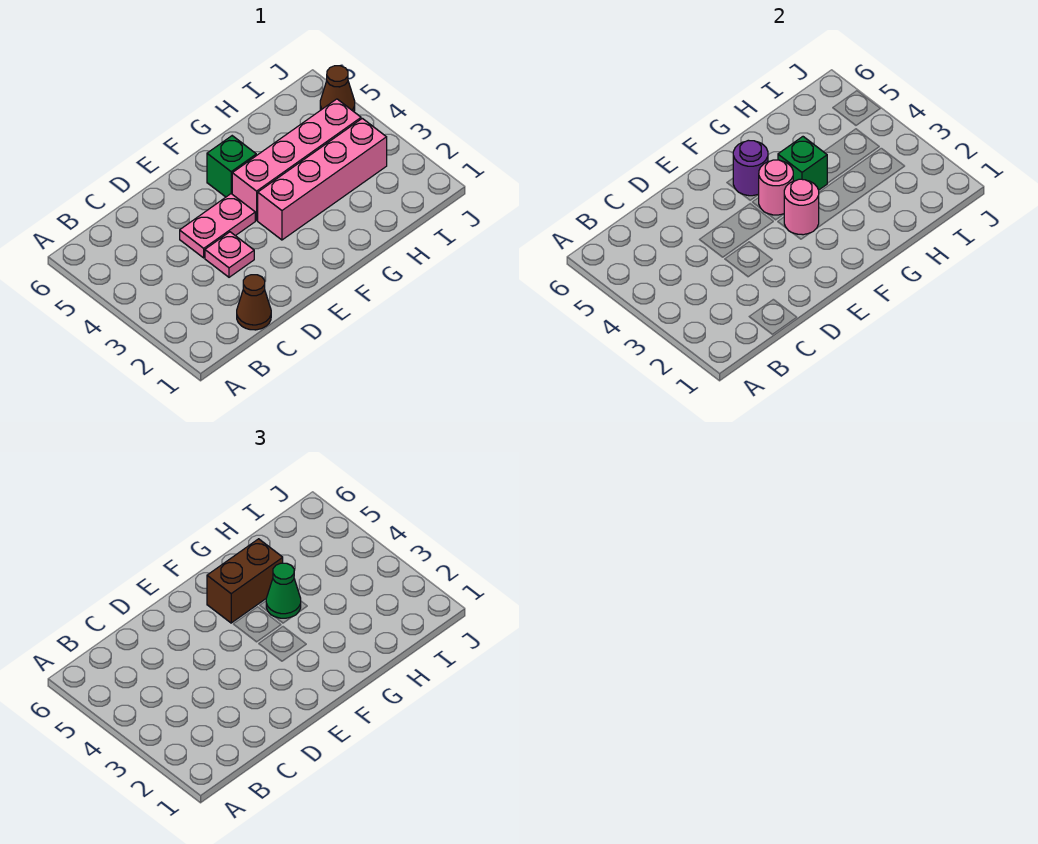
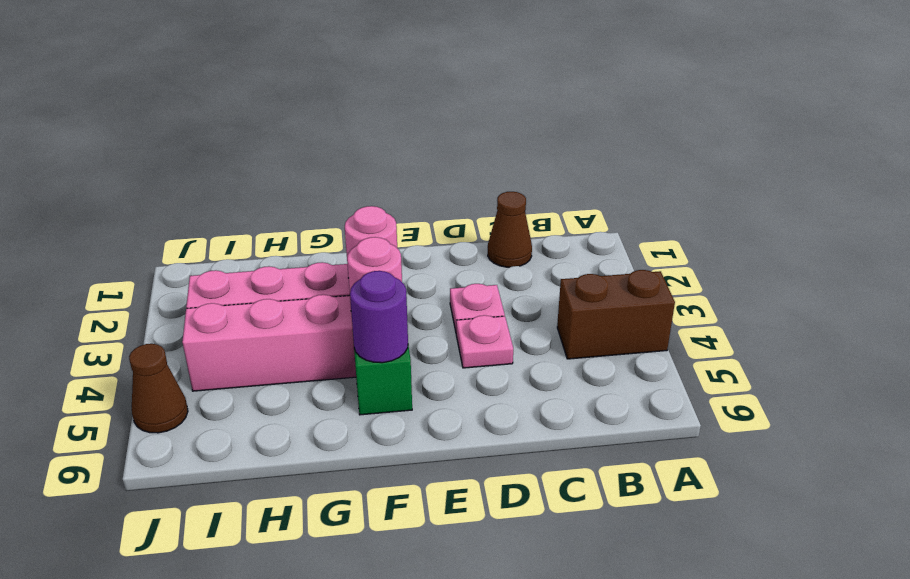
pink 1x2 plate [180,194,255,258] -> pink 1x1 plate [456,315,513,368]
brown 1x2 brick [207,539,283,623] -> brown 1x2 brick moved to [557,270,675,359]
green 1x1 brick [778,137,827,190] -> none
green 1x1 cone [266,563,301,618] -> none

